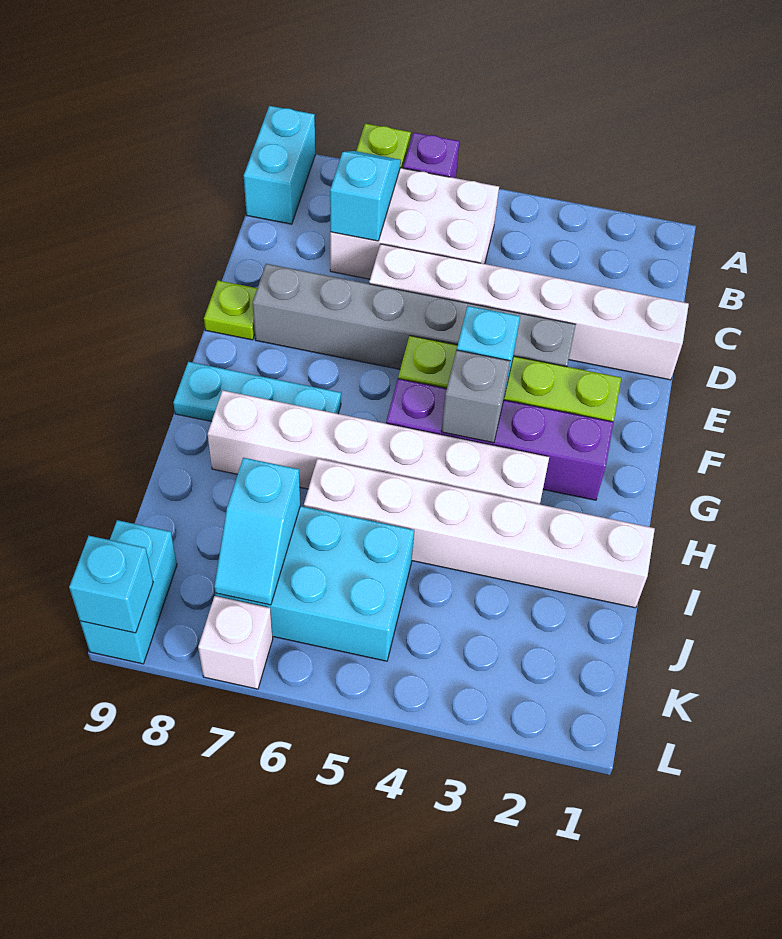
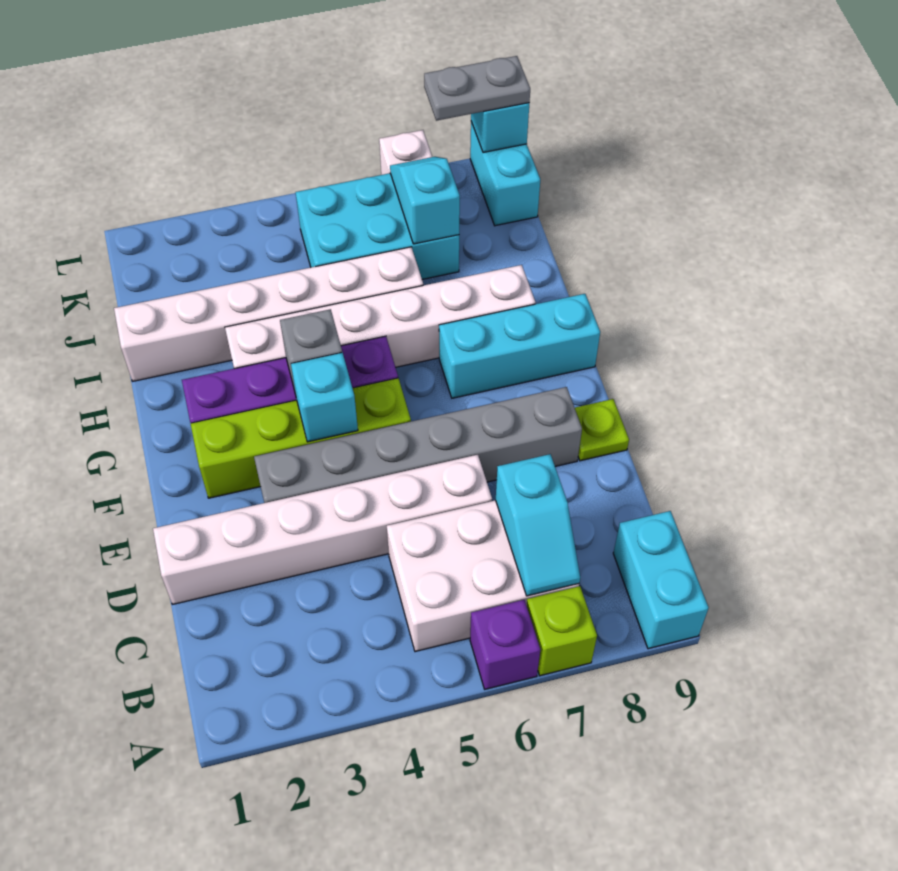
cyan 1x3 plate [173,362,341,422] -> cyan 1x3 brick [439,294,600,398]
none -> grey 1x2 plate [424,56,530,121]

